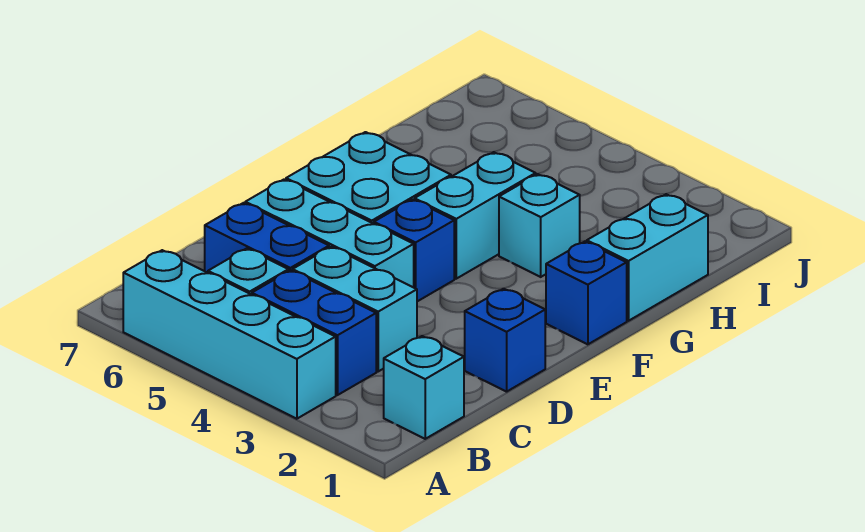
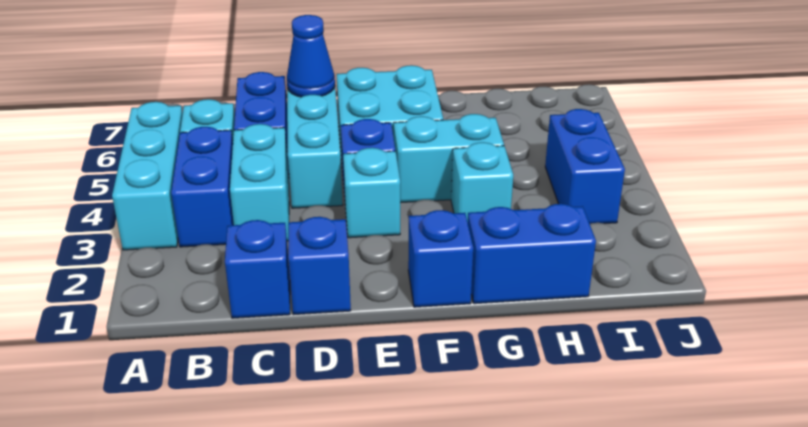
cyan 1x4 brick [123,250,336,419] -> cyan 1x3 brick [112,102,183,250]
cyan 1x1 brick [384,336,464,439] -> cyan 1x1 brick moved to [343,148,400,238]
none -> blue 1x1 brick [225,220,290,318]
none -> blue 1x1 cone [287,15,335,97]
cyan 1x2 brick [587,194,708,321] -> blue 1x2 brick [468,204,596,304]
none -> blue 1x2 brick [545,109,625,224]

